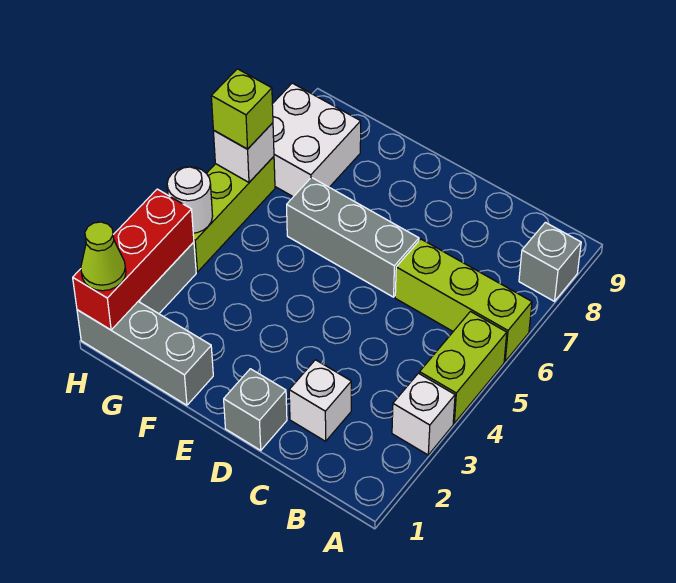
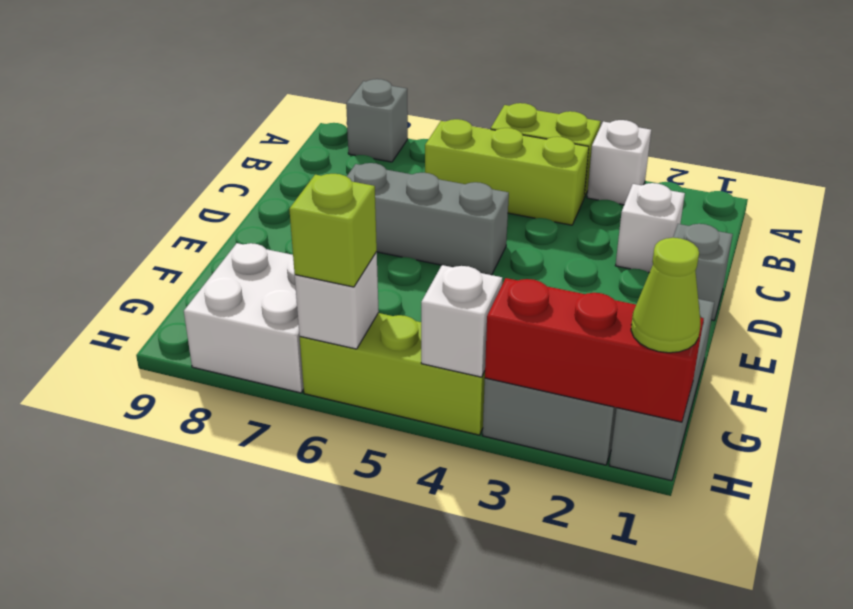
lime 1x3 brick [395,239,532,361] -> lime 1x3 brick turned to [425,119,589,225]
grey 1x3 brick [287,178,419,297] -> grey 1x3 brick turned to [347,163,509,275]
white 1x1 round brick [167,167,213,233] -> white 1x1 brick [421,265,502,377]

